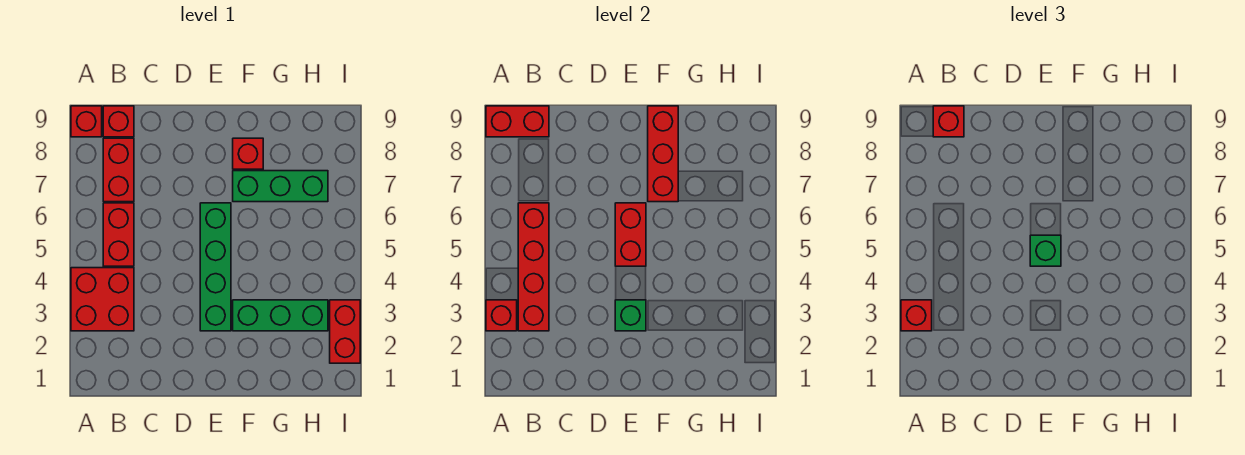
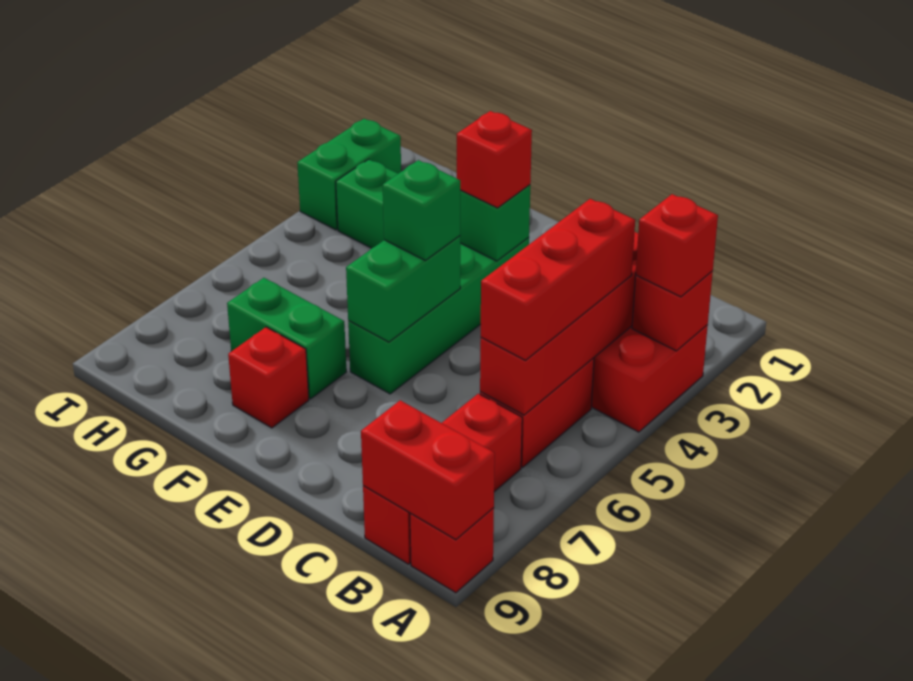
red 1x1 brick [933,106,964,137] -> red 1x1 brick moved to [457,111,532,208]
red 1x2 brick [615,203,646,266] -> green 1x2 brick [346,236,460,342]
green 1x3 brick [233,171,328,202] -> green 1x2 brick [227,278,346,399]
red 1x3 brick [648,106,678,202] -> red 1x3 brick moved to [481,199,635,360]
red 1x2 brick [330,300,360,363] -> green 1x2 brick [297,119,401,230]

